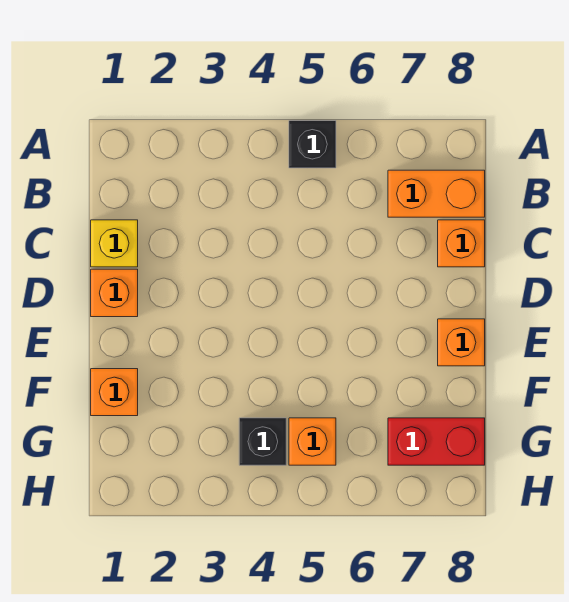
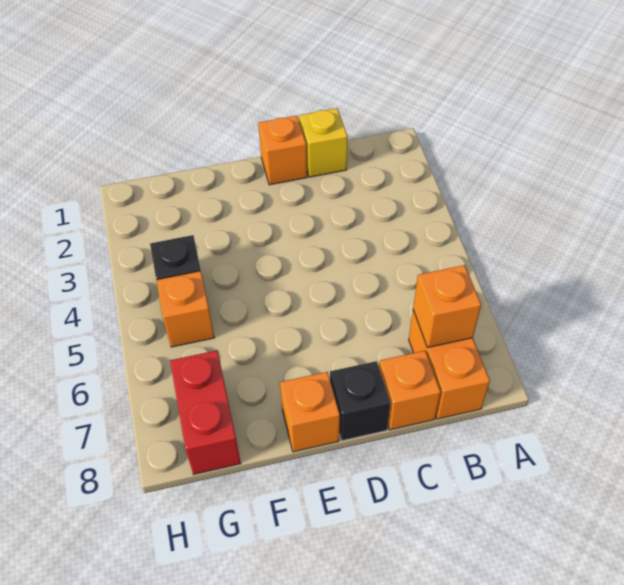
black 1x1 brick [289,121,336,168] -> black 1x1 brick moved to [330,361,391,441]
orange 1x1 brick [91,369,138,416] -> orange 1x1 brick moved to [413,265,481,348]

